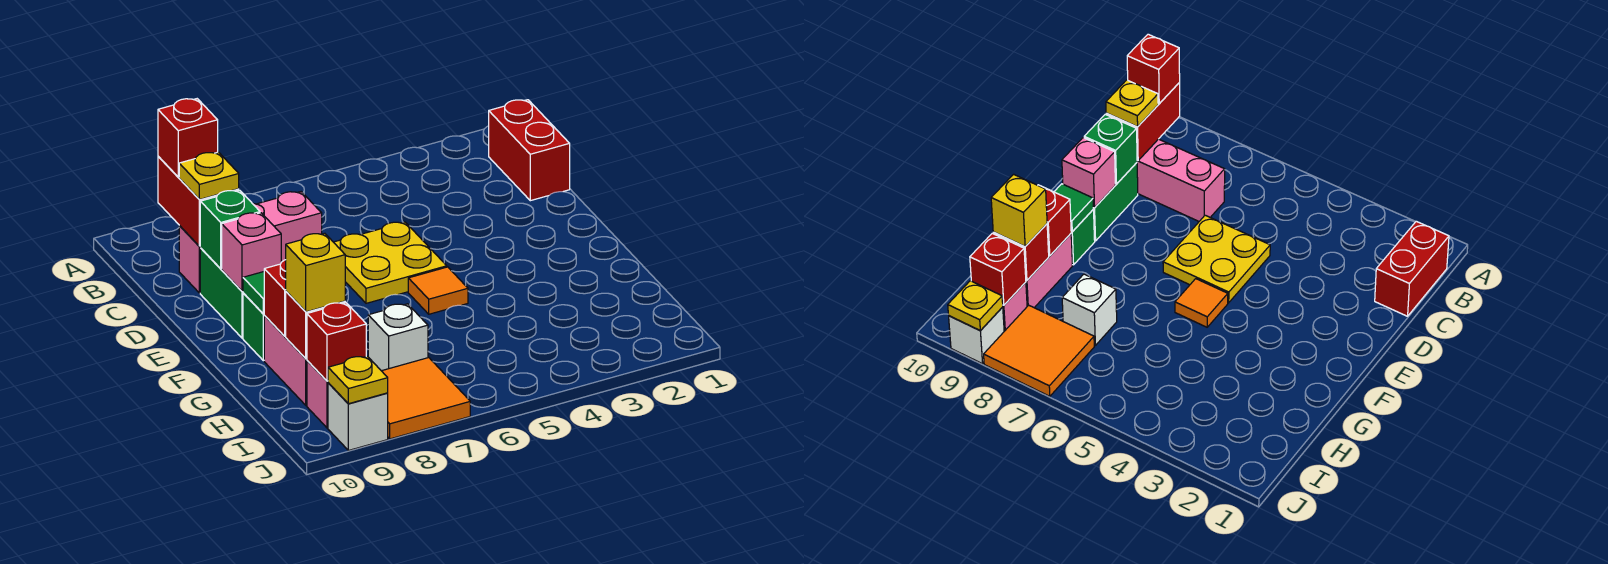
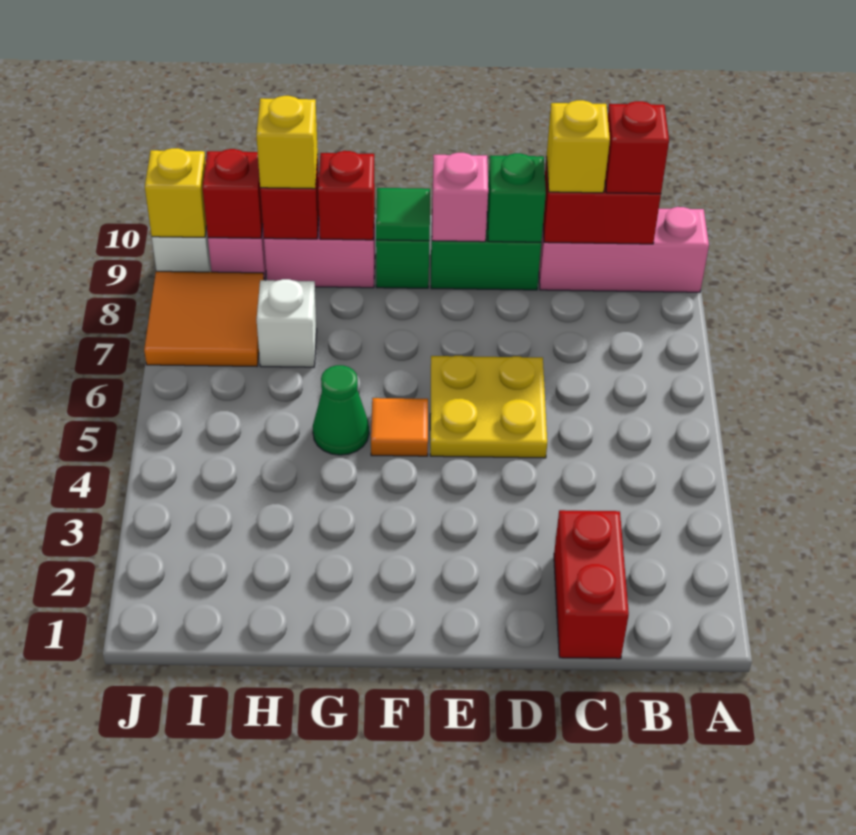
red 1x2 brick [489,100,570,201] -> red 1x2 brick turned to [554,510,629,659]
pink 1x3 brick [179,192,322,293] -> pink 1x3 brick turned to [539,207,709,292]
yellow 1x1 plate [179,152,239,200] -> yellow 1x1 brick [546,100,610,193]
none -> green 1x1 cone [313,365,369,455]
yellow 1x1 plate [328,356,388,404] -> yellow 1x1 brick [145,148,207,237]

